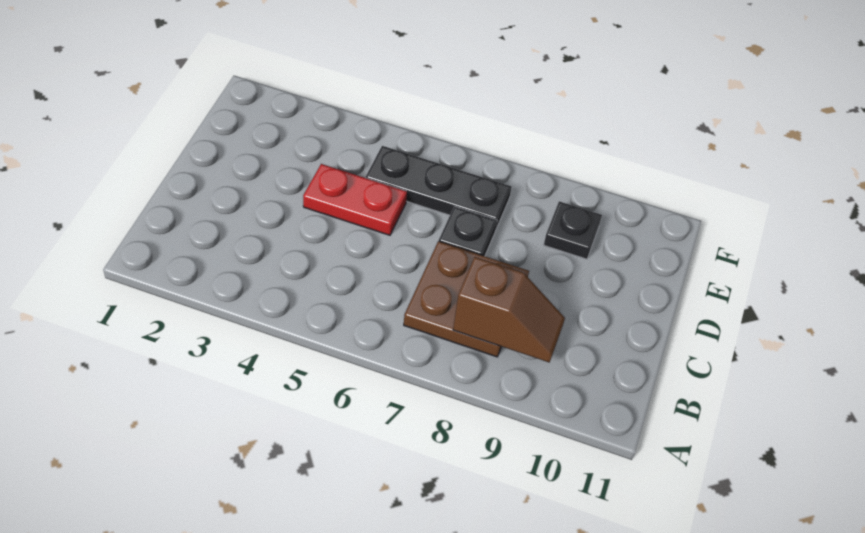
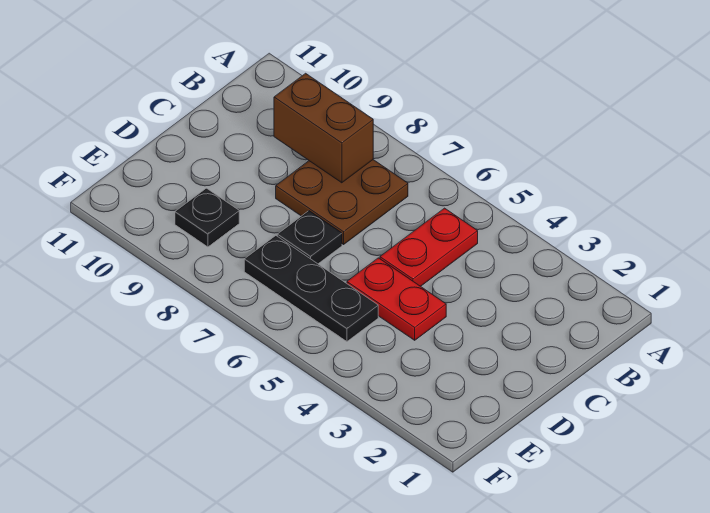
none -> red 1x2 plate [380,208,478,286]
brown 1x2 slope [453,257,565,362] -> brown 1x2 brick [274,73,373,183]

